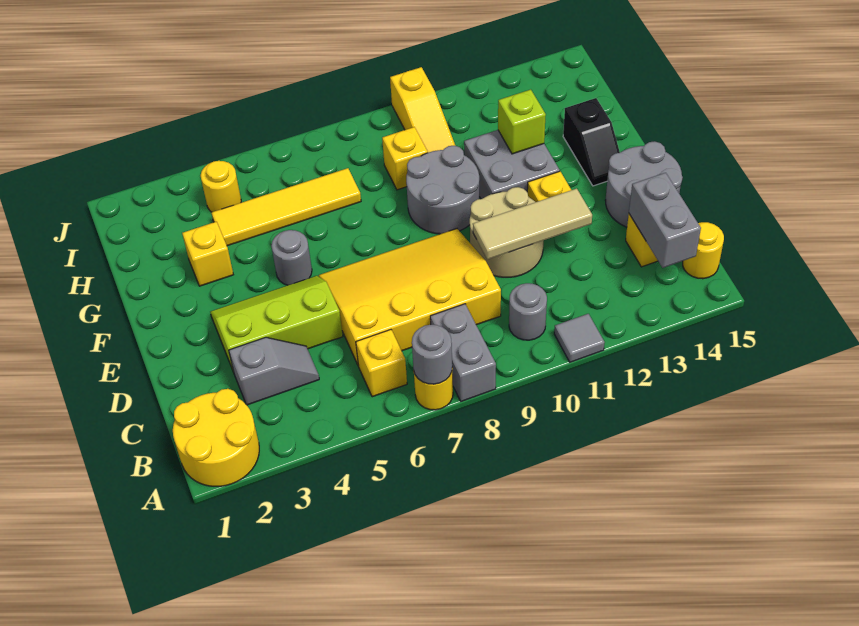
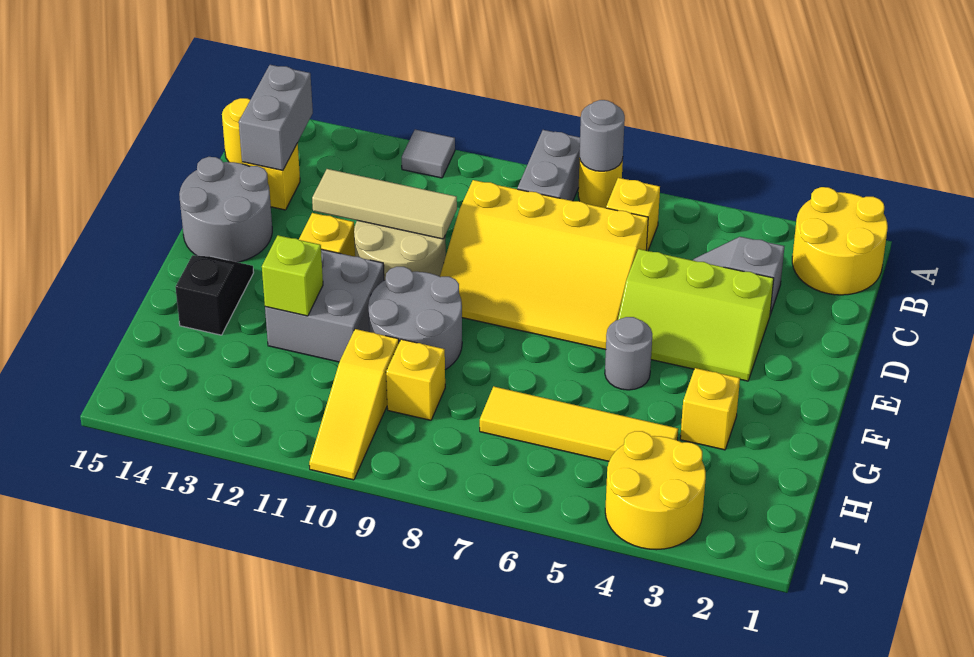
grey 1x1 round brick [509,283,547,340] -> none
yellow 1x3 slope [390,67,455,153] -> yellow 1x3 slope turned to [309,329,399,480]
yellow 1x1 round brick [201,161,241,212] -> yellow 2x2 round brick [605,431,706,550]

